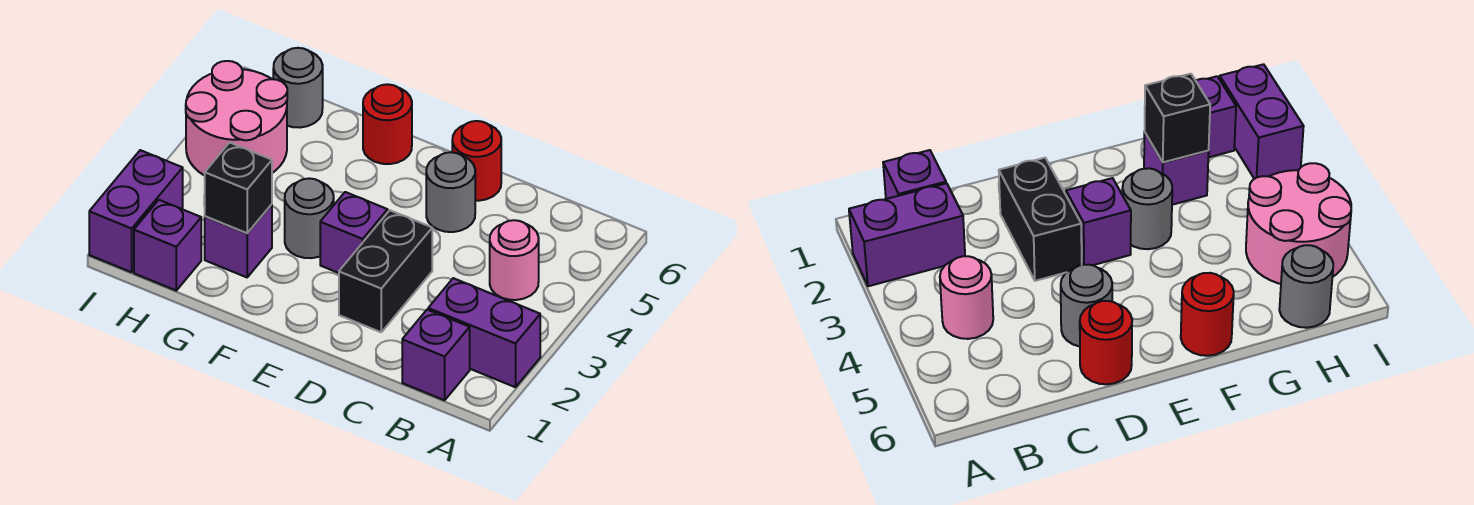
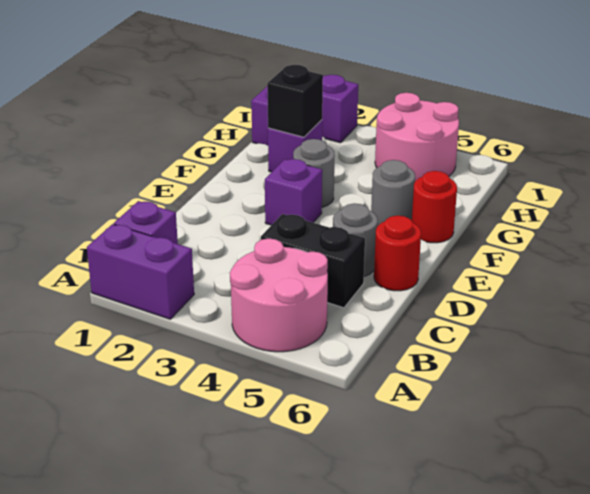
purple 1x2 brick [428,278,540,387] -> purple 1x2 brick turned to [87,224,194,319]
pink 1x1 round brick [490,220,539,300] -> pink 2x2 round brick [230,238,328,352]
black 1x2 brick [339,210,432,332] -> black 1x2 brick moved to [261,214,365,308]
grey 1x1 round brick [273,48,323,128] -> grey 1x1 round brick moved to [371,160,415,226]

